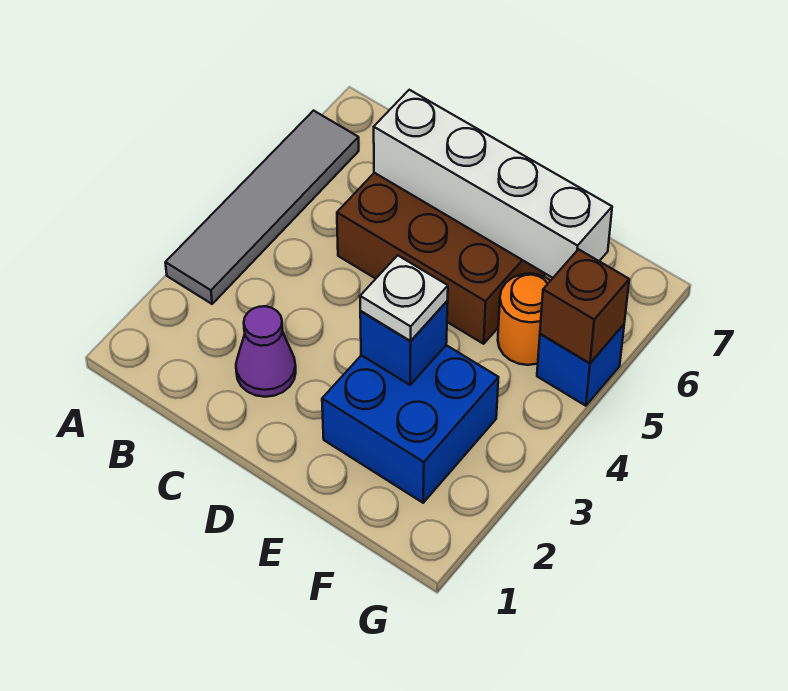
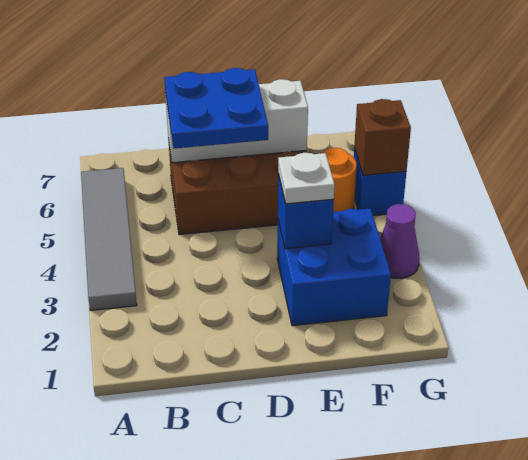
purple 1x1 cone [236,306,296,397] -> purple 1x1 cone moved to [380,204,420,278]
none -> blue 2x2 plate [164,68,268,148]
white 1x4 brick [374,90,612,278] -> white 1x3 brick [165,79,308,163]

